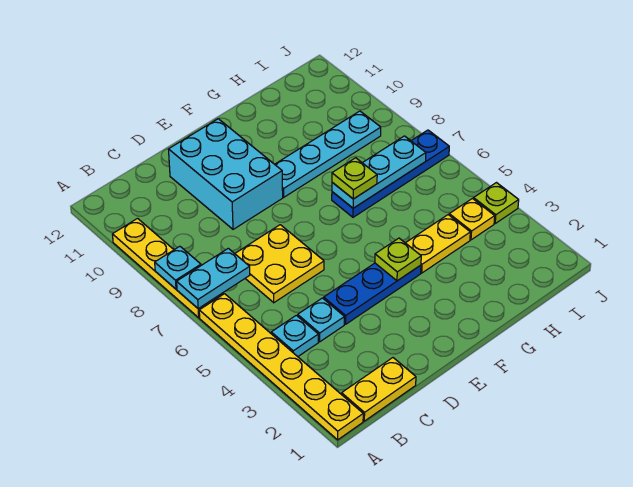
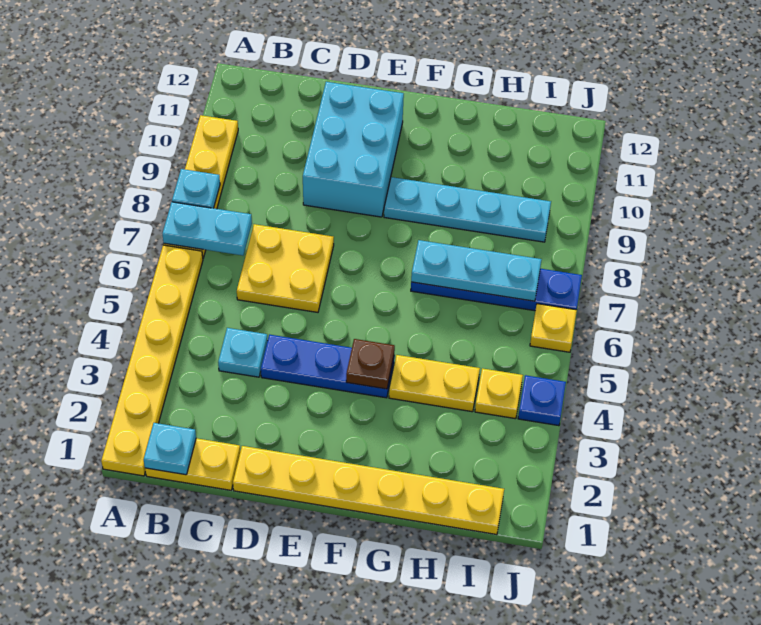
cyan 1x1 plate [271,315,318,357] -> cyan 1x1 plate moved to [144,423,196,475]
none -> yellow 1x6 plate [233,446,504,535]
lime 1x1 plate [375,238,421,281] -> brown 1x1 plate [346,339,395,389]
lime 1x1 plate [332,158,377,199] -> none
lime 1x1 plate [474,183,519,223] -> blue 1x1 plate [518,375,566,426]
none -> yellow 1x1 plate [530,304,577,352]

